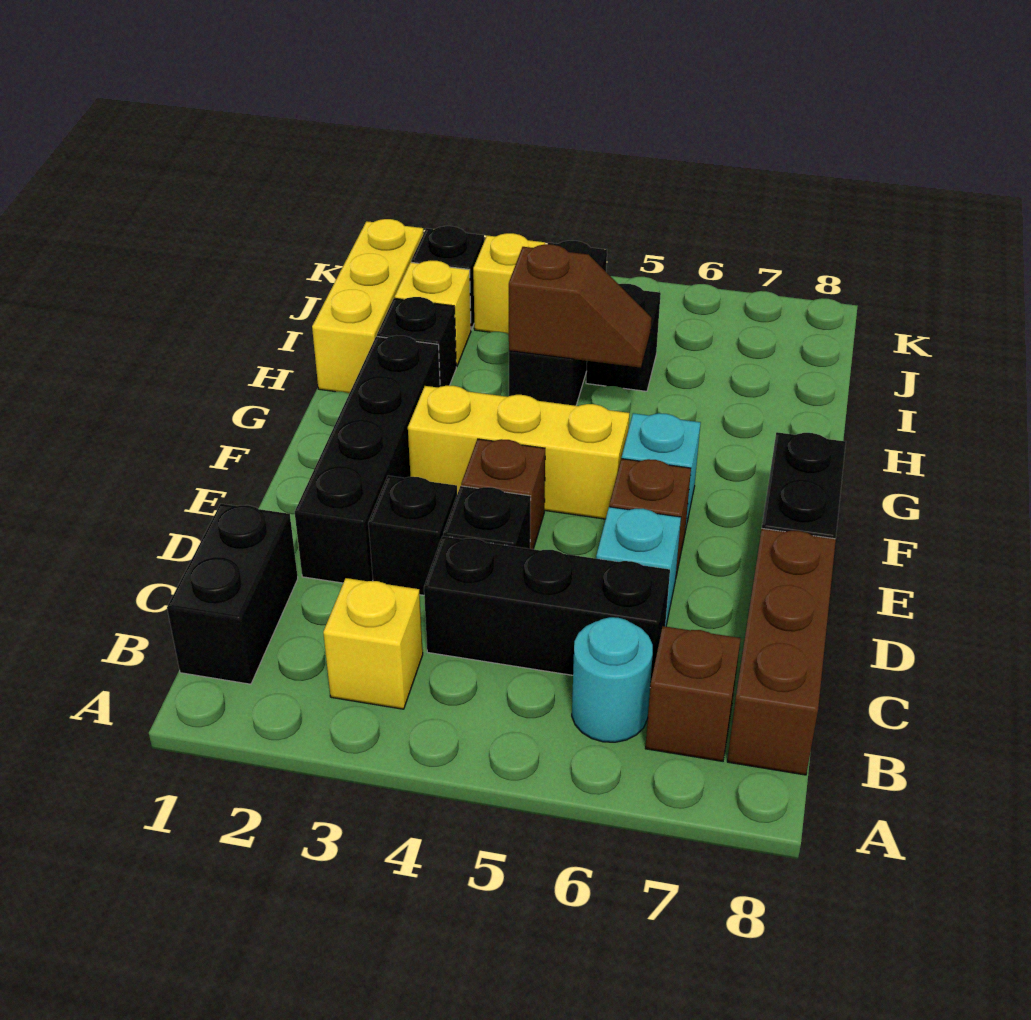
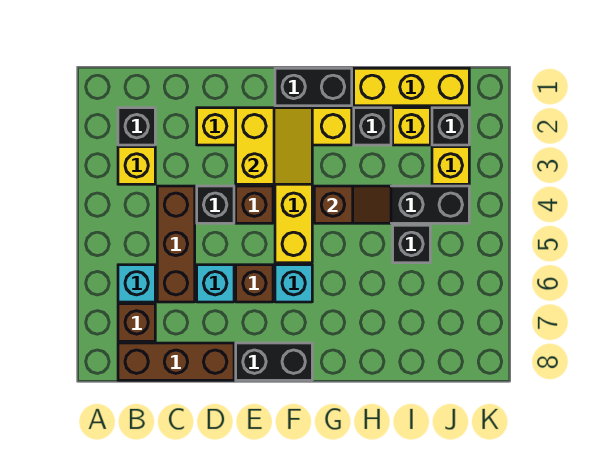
black 1x2 brick [167,504,298,684] -> black 1x2 brick moved to [275,68,352,106]
cyan 1x1 round brick [572,617,653,742] -> cyan 1x1 brick [118,265,155,302]
black 1x3 brick [424,536,670,686] -> brown 1x3 brick [157,186,195,302]
black 1x4 brick [295,336,440,583] -> yellow 1x4 brick [197,108,352,145]
black 1x1 brick [368,476,457,595] -> black 1x1 brick moved to [118,108,155,145]
none -> yellow 2x2 slope [236,108,312,184]
brown 1x2 slope [509,244,652,368] -> brown 1x2 slope turned to [314,186,391,223]

